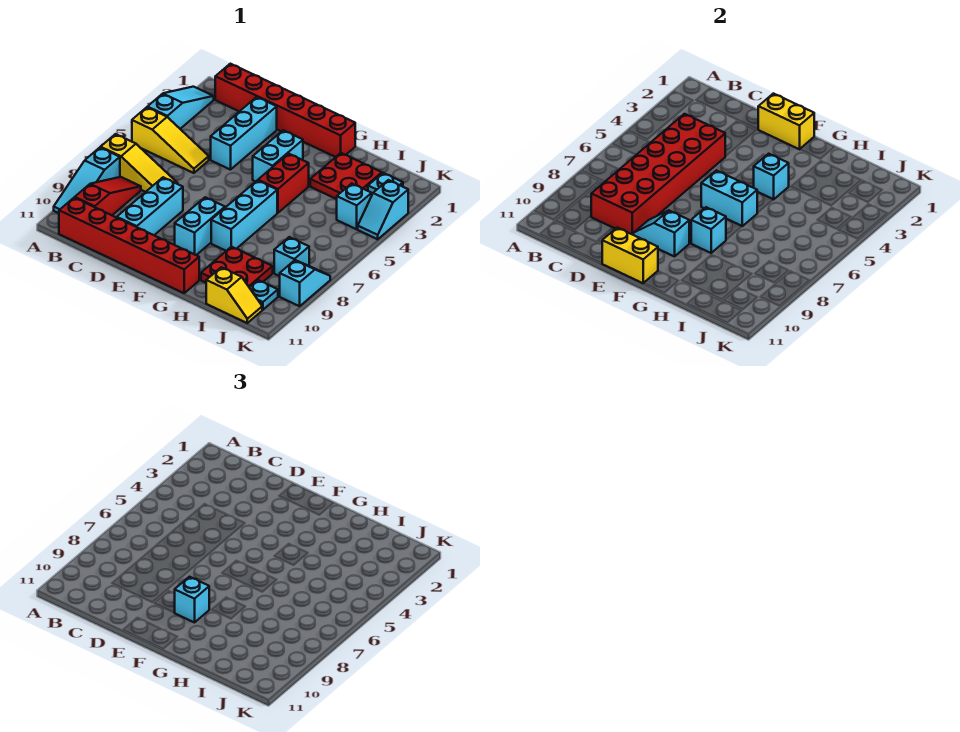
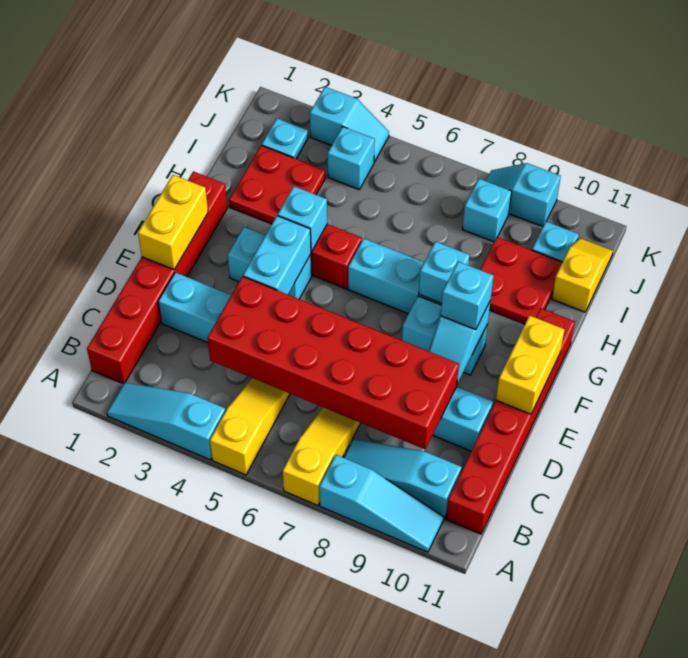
red 1x3 slope [75,177,141,215] -> cyan 1x3 slope [343,439,462,518]
cyan 1x2 brick [701,170,757,226] -> cyan 1x2 brick moved to [243,216,311,294]

